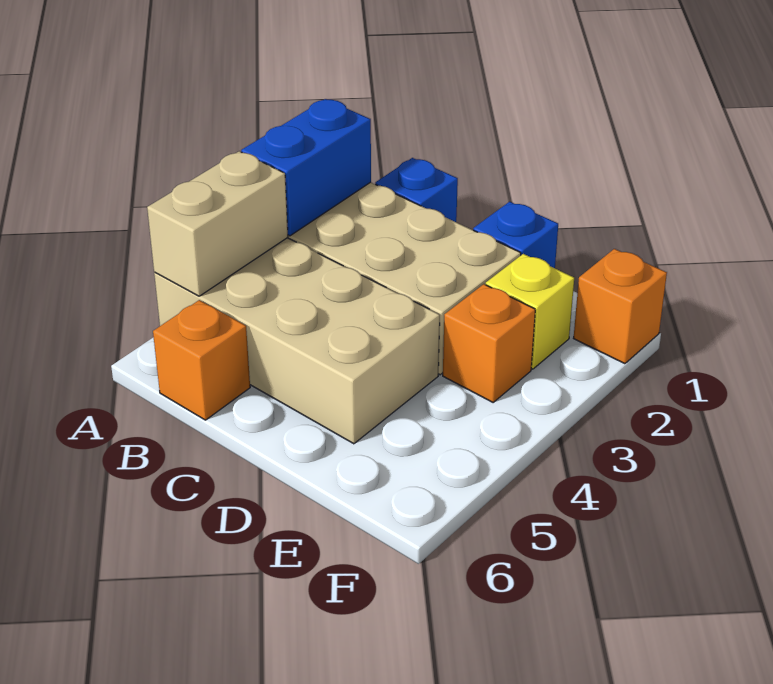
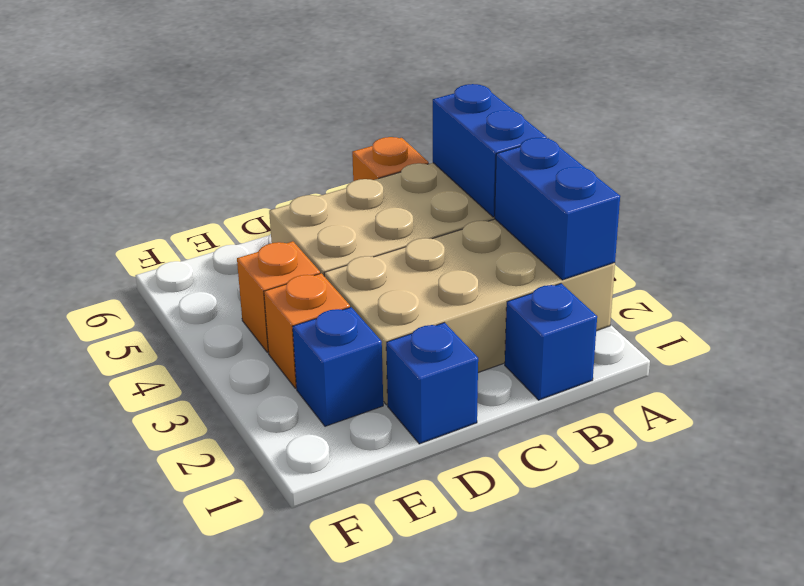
tan 1x2 brick [147,151,288,296] -> blue 1x2 brick [433,84,547,217]
yellow 1x1 brick [486,254,574,369] -> blue 1x1 brick [293,307,383,426]
orange 1x1 brick [574,249,667,364] -> orange 1x1 brick moved to [237,241,320,353]

